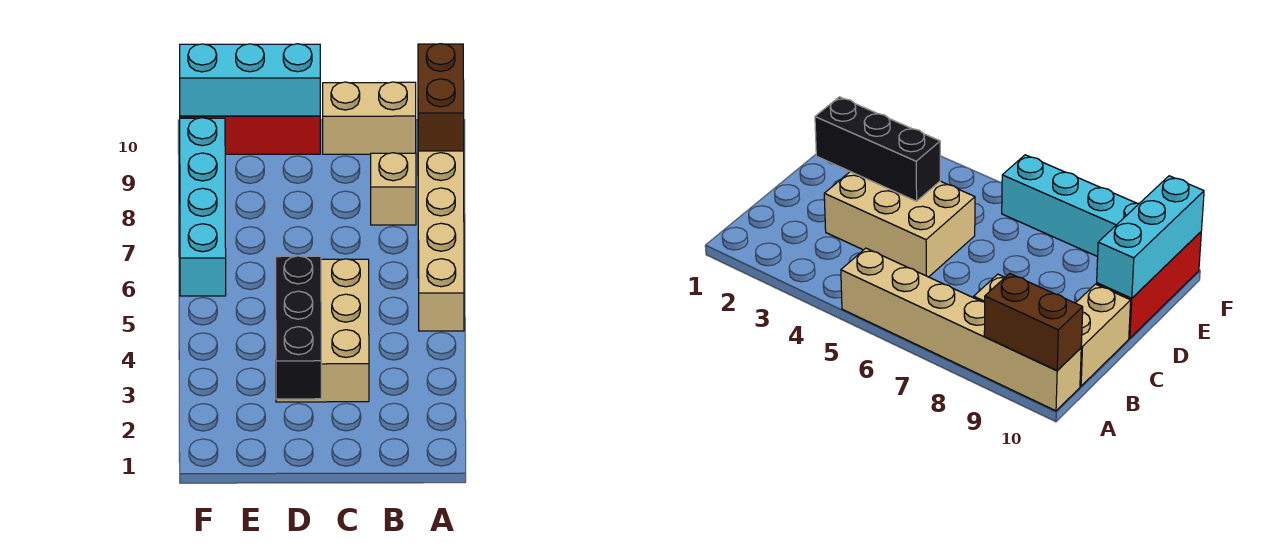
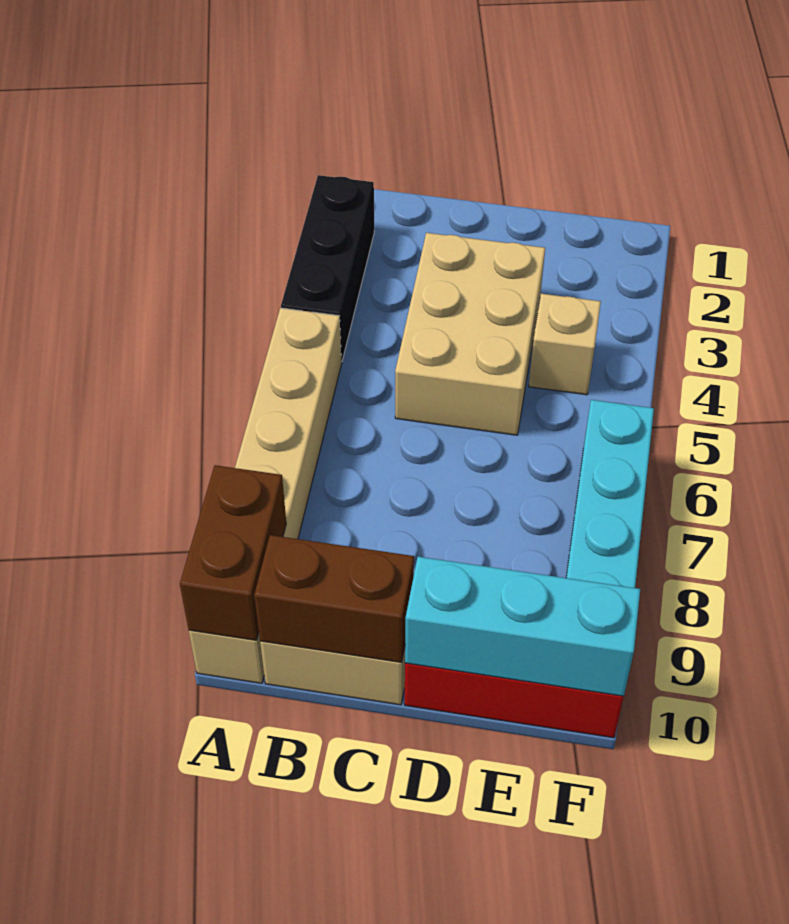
tan 1x1 brick [371,153,416,225] -> tan 1x1 brick moved to [529,294,601,395]
none -> brown 1x2 brick [254,535,414,663]
black 1x3 brick [276,256,321,399] -> black 1x3 brick moved to [281,175,374,362]

